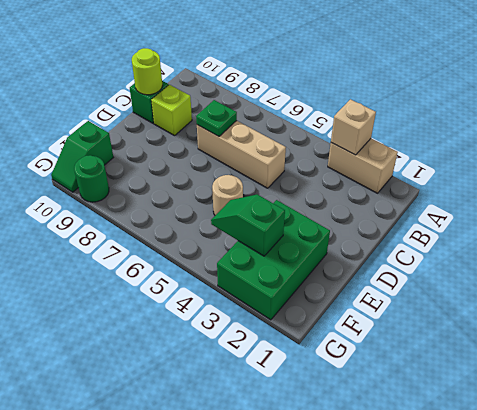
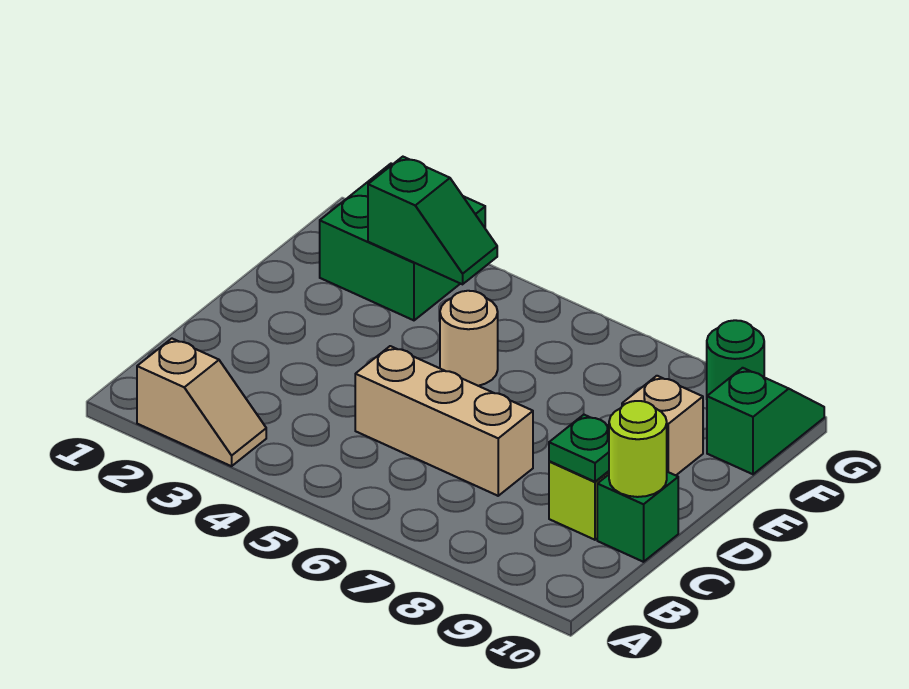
tan 1x2 brick [328,139,398,193] -> tan 1x2 slope [137,339,266,466]
tan 1x1 brick [331,99,376,155] -> tan 1x1 brick moved to [622,376,703,475]
green 1x1 plate [196,100,237,136] -> green 1x1 plate moved to [549,415,609,482]
green 2x3 brick [217,200,330,320] -> green 2x2 brick [320,164,485,320]

